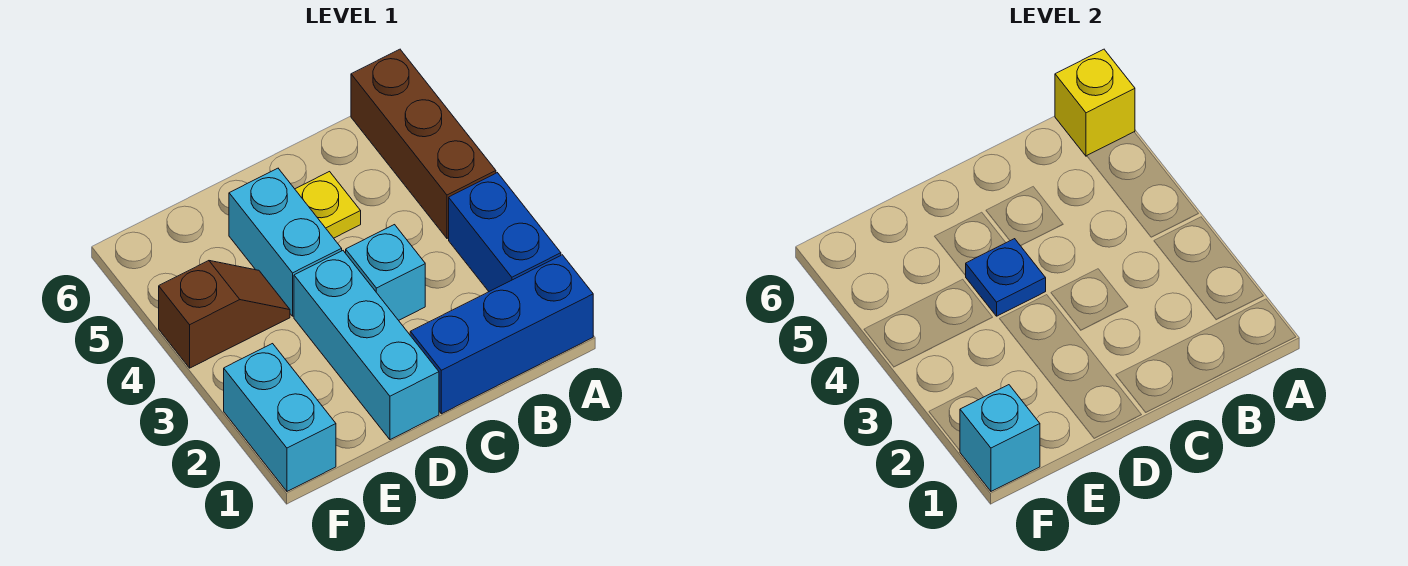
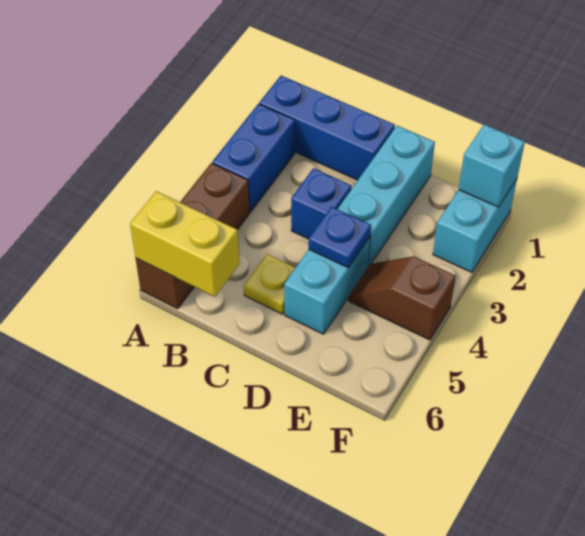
yellow 1x1 brick [1055,49,1135,156] -> yellow 1x2 brick [130,191,239,297]
cyan 1x1 brick [346,225,425,320] -> blue 1x1 brick [291,168,352,239]

